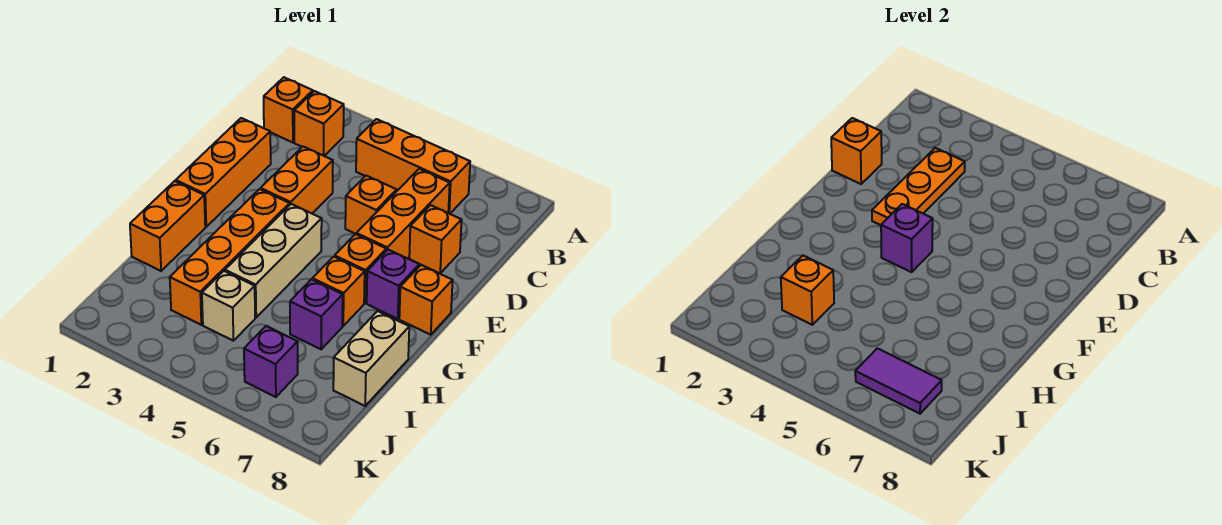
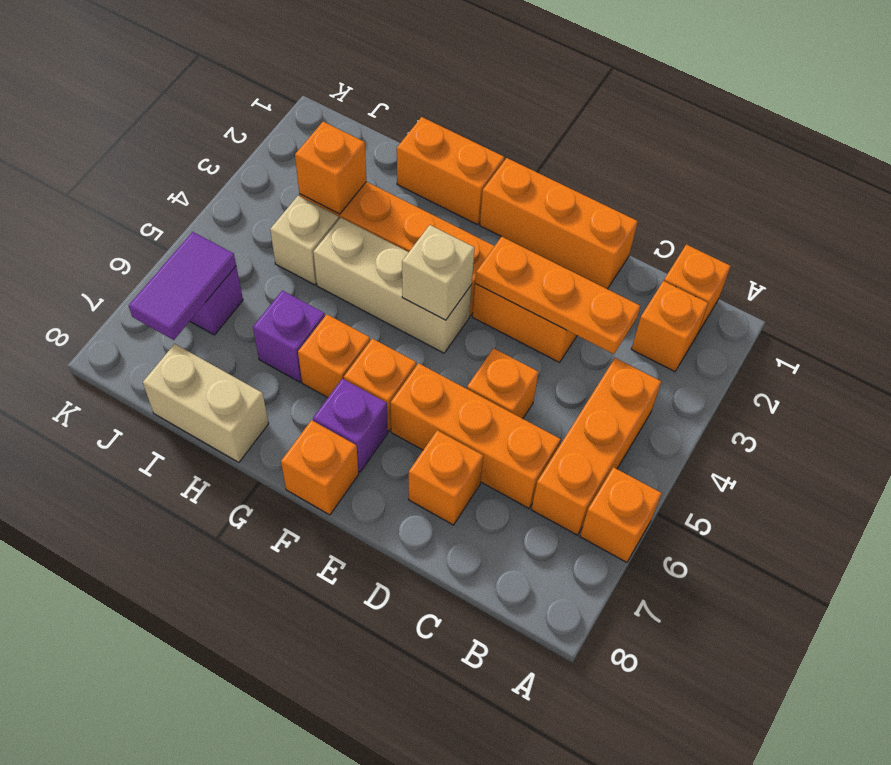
orange 1x1 brick [831,118,882,184] -> orange 1x1 brick moved to [580,467,662,562]
purple 1x1 brick [881,204,933,272] -> tan 1x1 brick [402,225,475,320]

